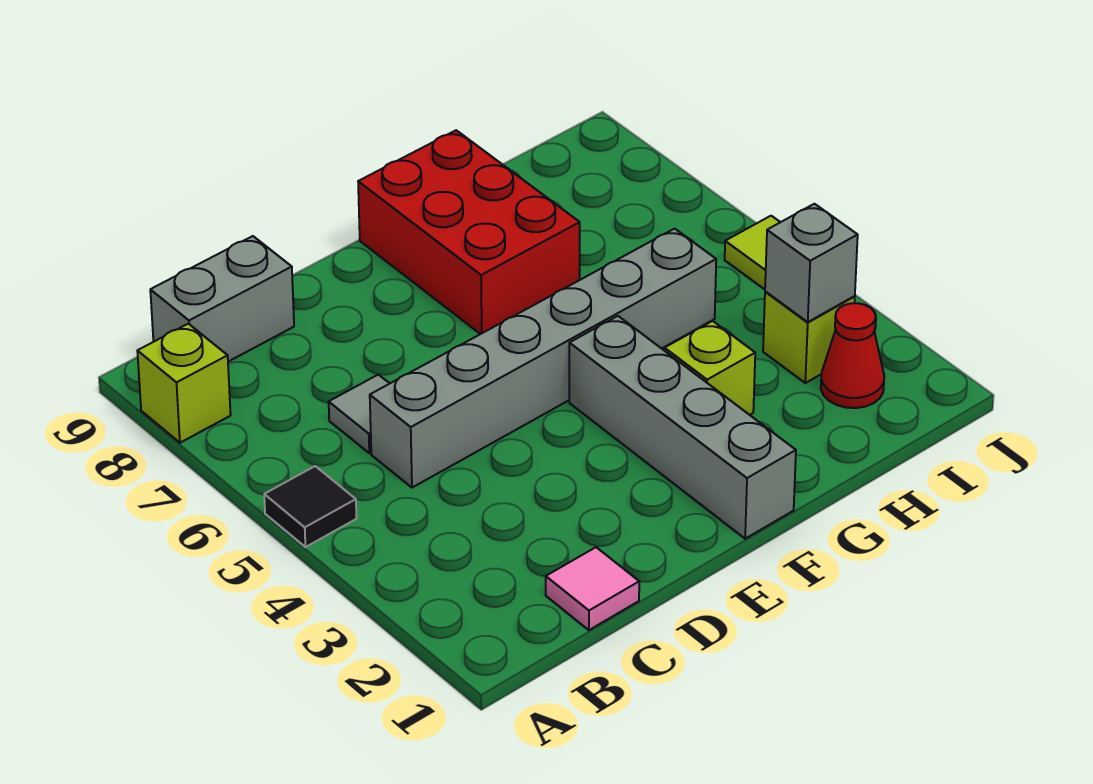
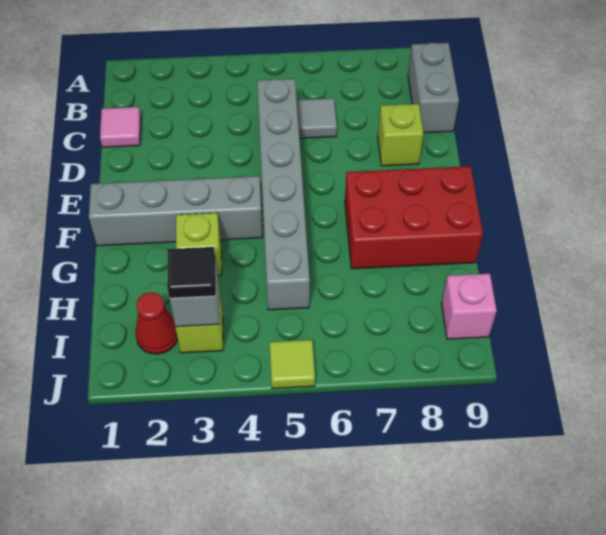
black 1x1 tile [264,466,357,547] -> black 1x1 tile moved to [167,247,216,298]
lime 1x1 brick [137,324,231,443] -> lime 1x1 brick moved to [378,104,423,166]
none -> pink 1x1 brick [442,274,497,339]

